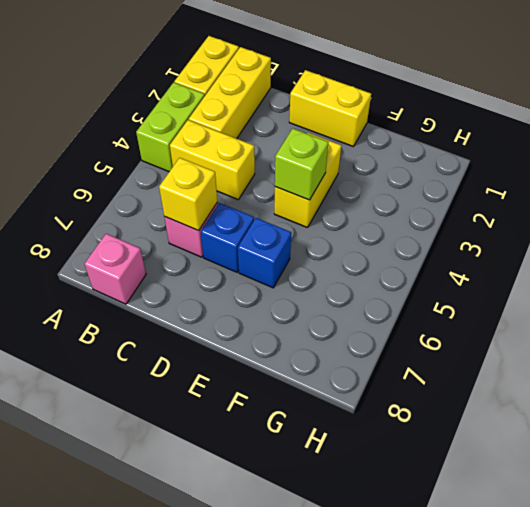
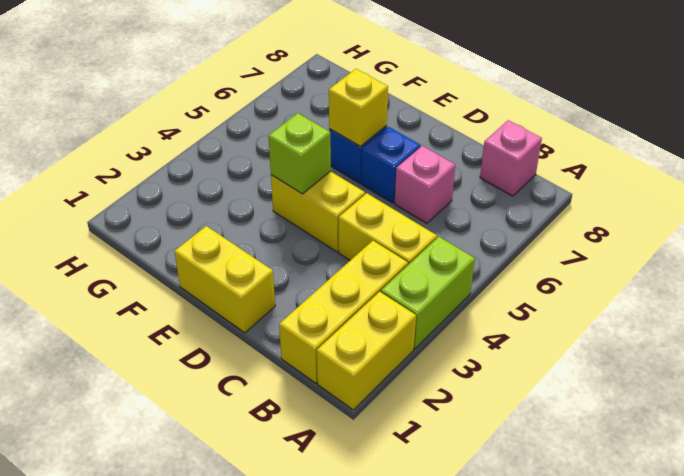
yellow 1x1 brick [159,158,217,231] -> yellow 1x1 brick moved to [329,69,388,147]
yellow 1x2 brick [274,133,341,228] -> yellow 1x2 brick turned to [271,171,365,252]

